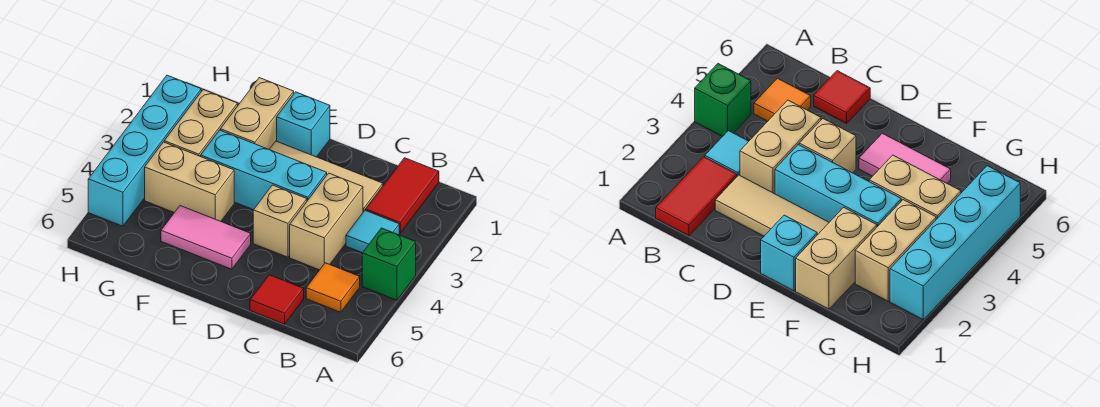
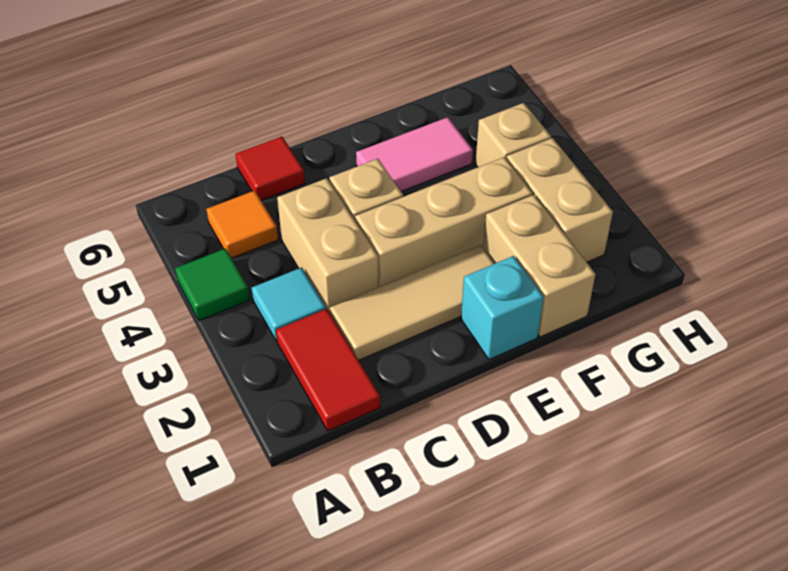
green 1x1 brick [362,228,416,300] -> green 1x1 tile [175,248,250,321]
cyan 1x3 brick [201,130,327,210] -> tan 1x3 brick [355,157,532,287]
tan 1x2 brick [145,142,234,221] -> tan 1x1 brick [475,103,551,167]
cyan 1x4 brick [88,75,201,226] -> none

